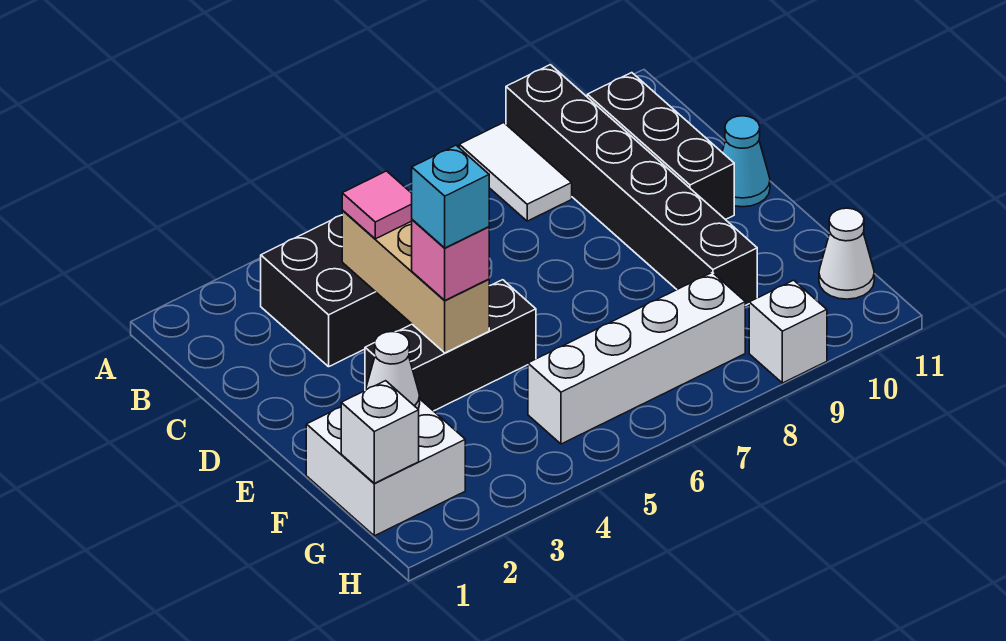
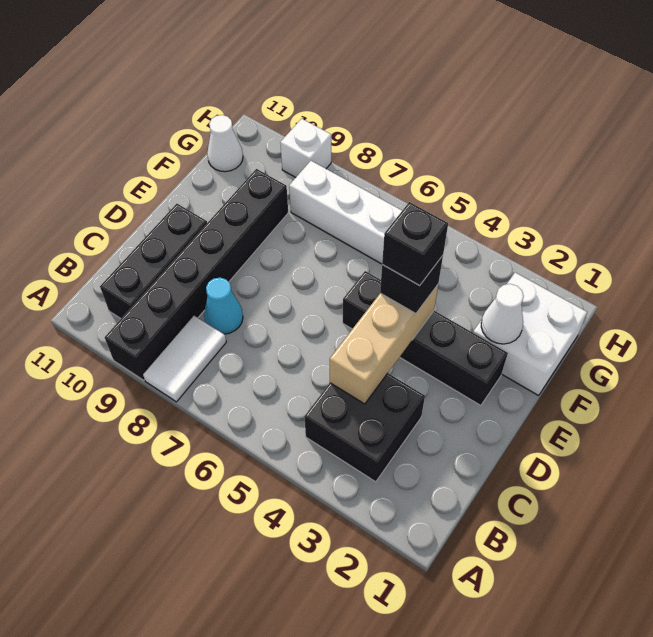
pink 1x1 tile [342,171,412,239] -> none
cyan 1x1 cone [722,116,770,207] -> cyan 1x1 cone moved to [204,278,243,334]
black 1x3 brick [365,280,536,411] -> black 1x4 brick [343,271,508,406]
pink 1x1 brick [412,220,489,300] -> black 1x1 brick [380,256,443,314]
cyan 1x1 brick [412,145,489,248] -> black 1x1 brick [382,202,448,286]
white 1x1 brick [341,381,419,483] -> none

